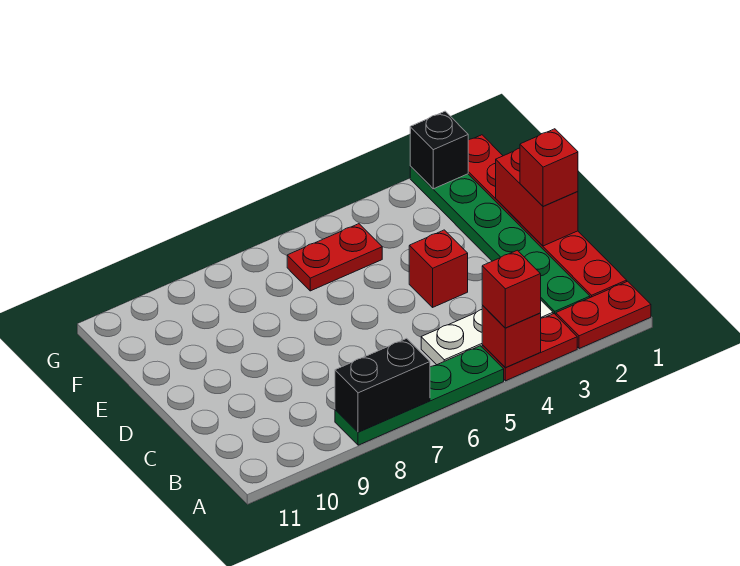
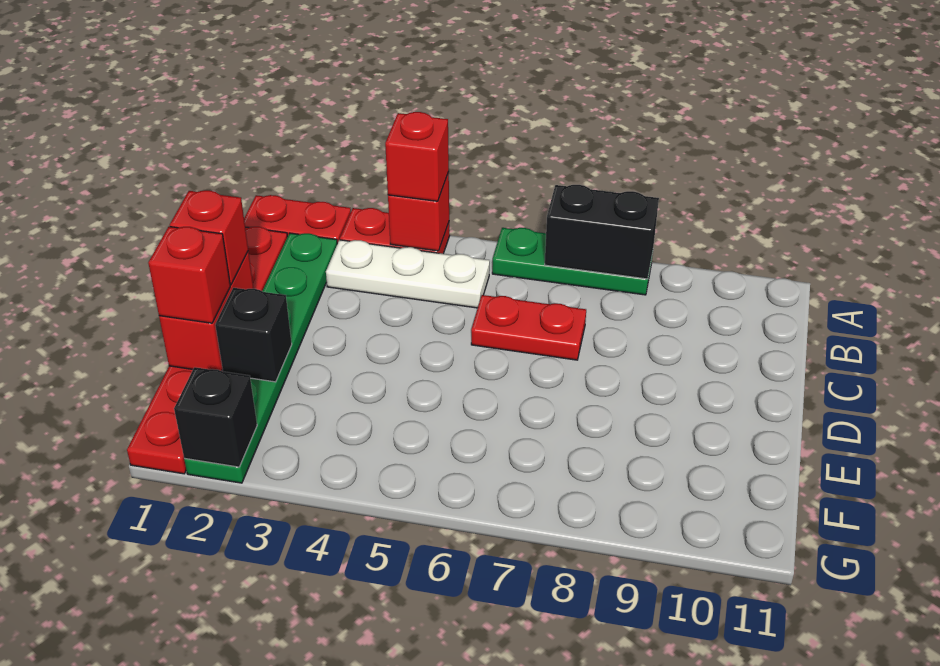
green 1x4 plate [335,346,504,445] -> green 1x3 plate [492,228,653,295]
red 1x1 brick [409,230,468,307] -> red 1x1 brick moved to [148,227,230,323]
none -> black 1x1 brick [215,288,292,382]
red 1x2 plate [287,224,382,291] -> red 1x2 plate moved to [471,295,586,360]

